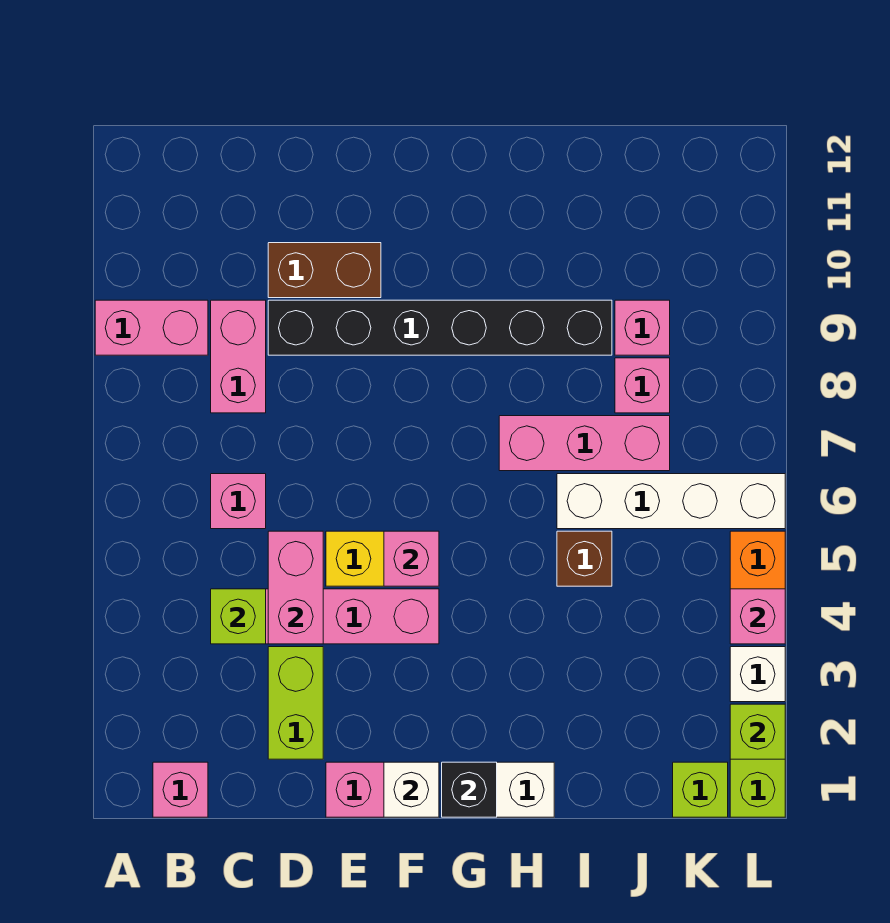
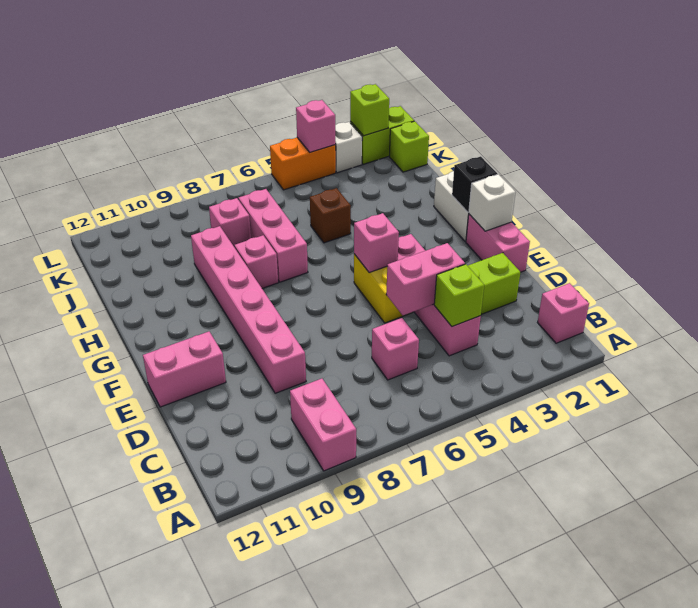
pink 1x2 brick [211,300,266,413] -> pink 1x2 brick moved to [143,332,226,407]
black 1x6 brick [268,300,612,355] -> pink 1x6 brick [191,226,306,393]
brown 1x2 brick [268,243,381,298] -> none
white 1x4 brick [557,474,785,529] -> none
pink 1x1 brick [615,300,670,355] -> pink 1x1 brick moved to [234,235,278,288]

